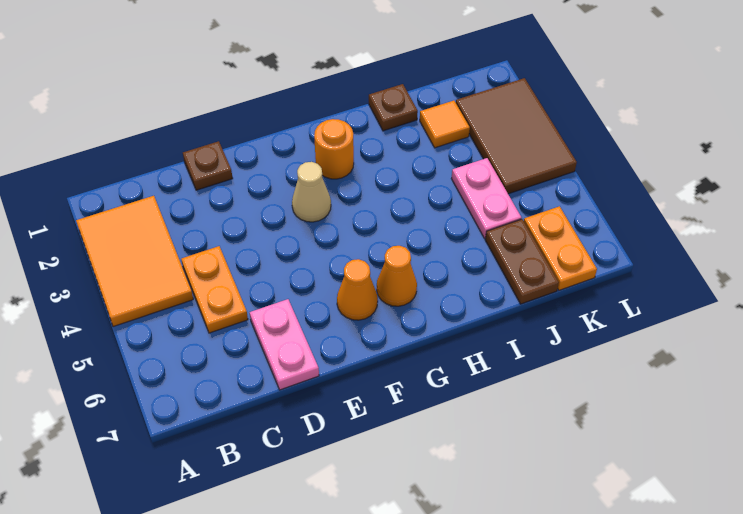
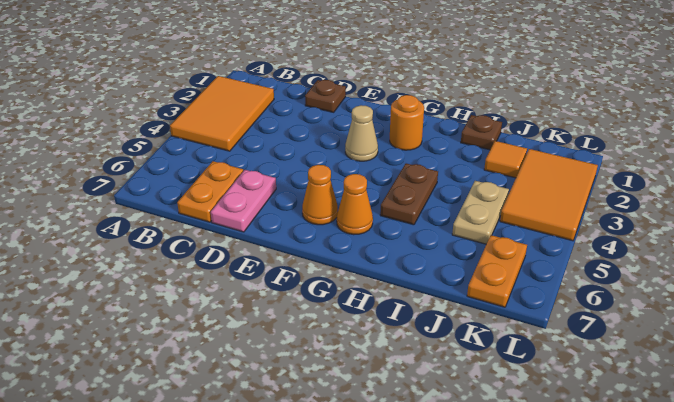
orange 1x2 plate [181,246,248,333] -> orange 1x2 plate moved to [177,161,243,222]
pink 1x2 plate [451,158,521,238] -> tan 1x2 plate [452,181,509,244]
brown 1x2 plate [485,219,559,304] -> brown 1x2 plate moved to [380,163,438,225]
brown 2x3 tile [456,78,577,194] -> orange 2x3 tile [500,149,598,241]

